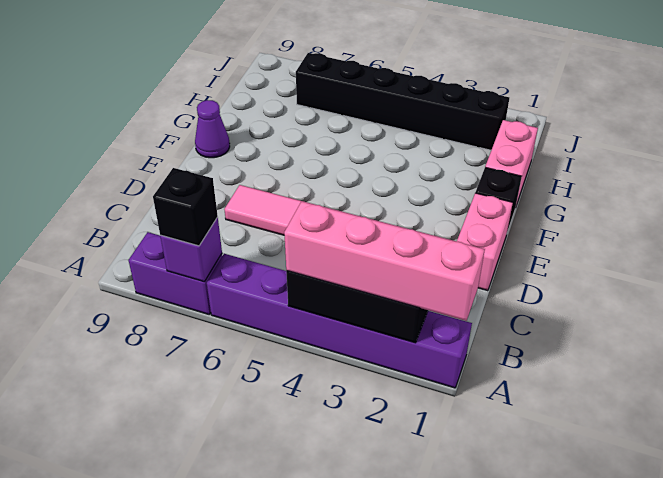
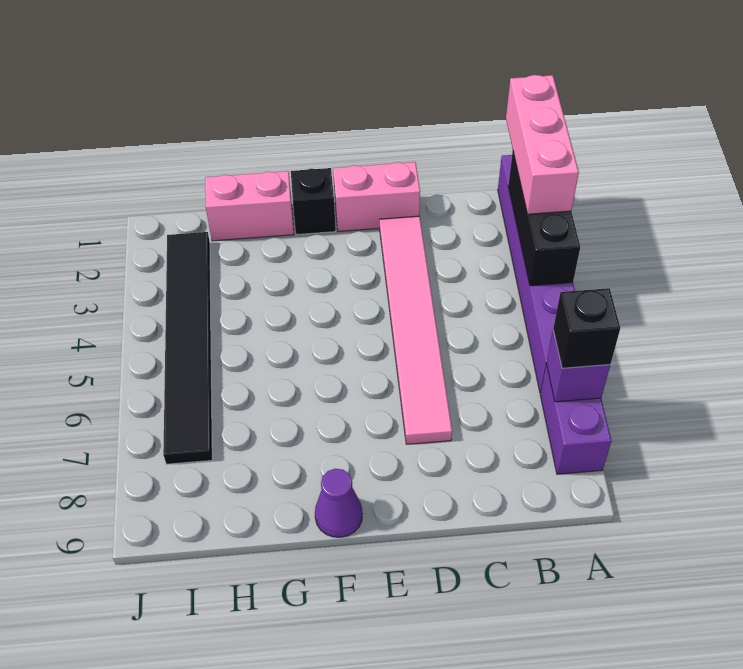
pink 1x4 brick [284,201,485,321] -> pink 1x3 brick [506,75,579,214]
black 1x6 brick [296,53,509,150] -> black 1x6 tile [163,232,212,464]

